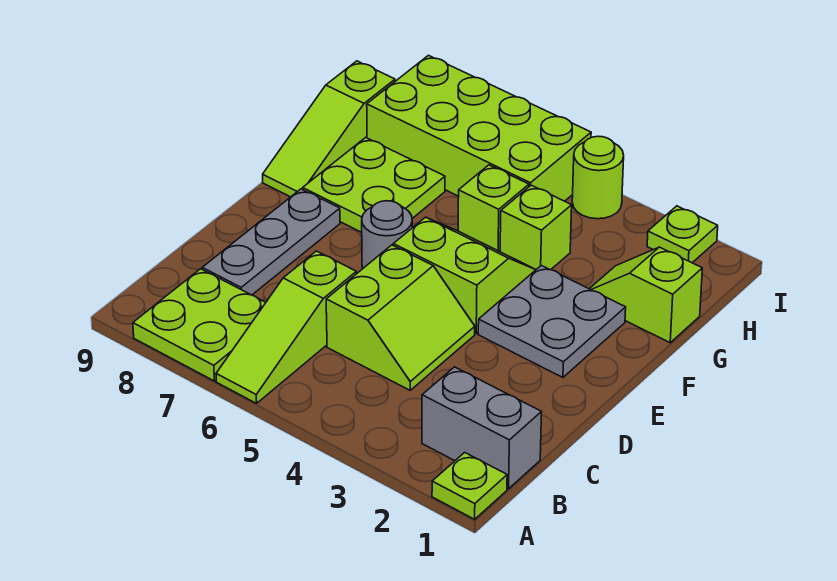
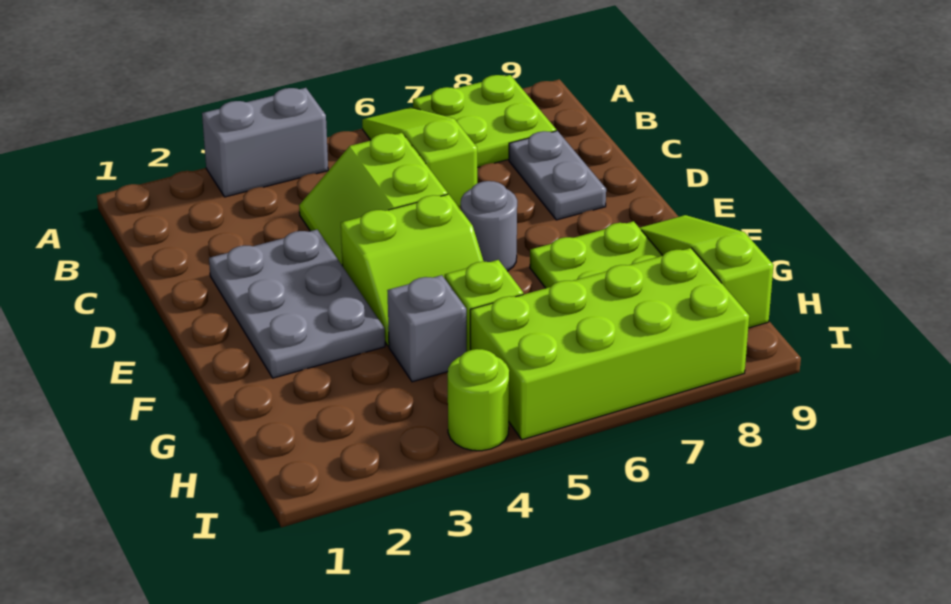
lime 1x1 plate [432,452,507,519] -> none
grey 1x2 brick [422,367,542,489] -> grey 1x2 brick moved to [202,88,328,197]
grey 1x3 plate [202,189,340,295] -> grey 1x2 plate [509,131,606,220]
grey 2x2 plate [478,265,626,377] -> grey 2x3 plate [209,230,385,378]
lime 1x2 slope [590,247,702,343] -> none
lime 1x1 brick [500,185,572,270] -> grey 1x1 brick [387,275,466,382]
lime 1x1 plate [647,206,718,263] -> none

